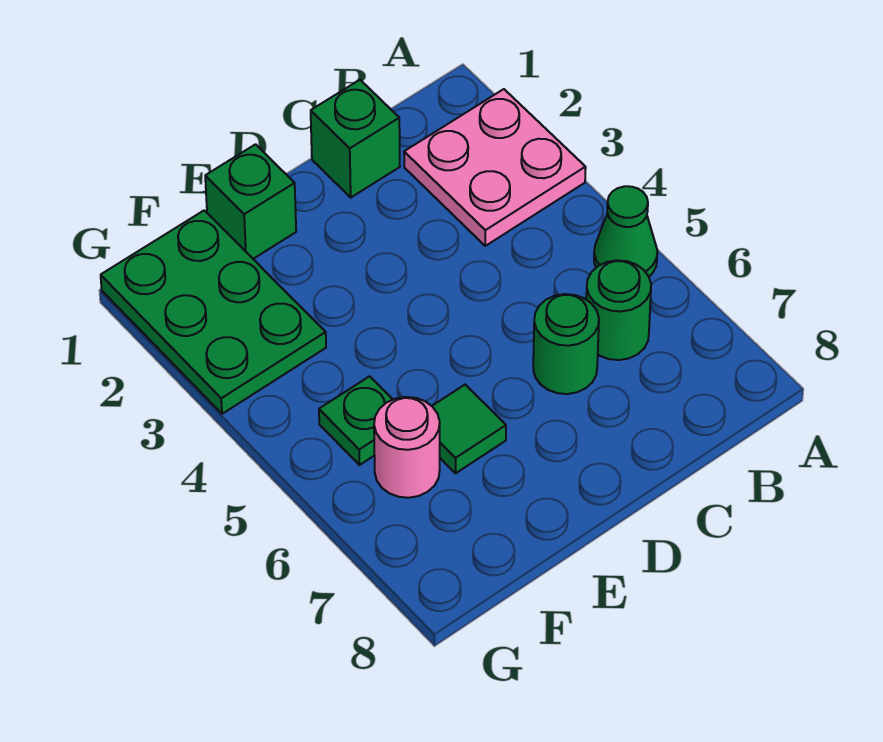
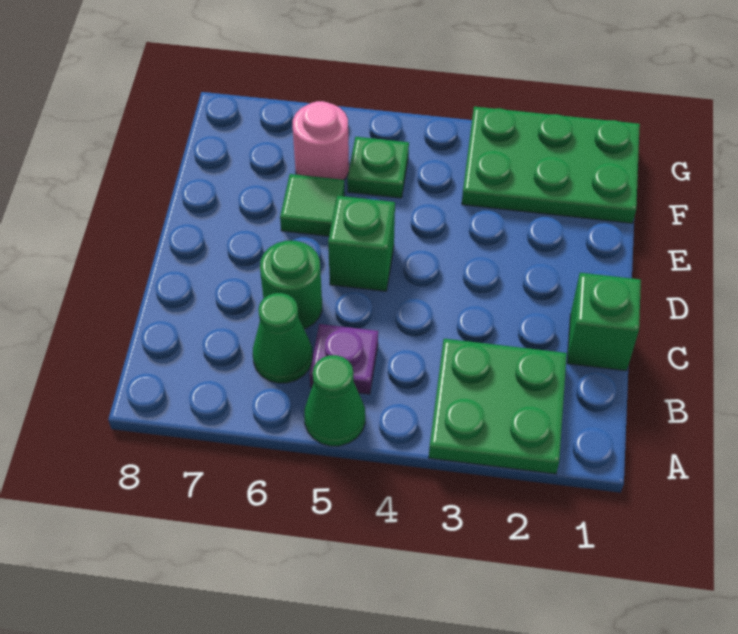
pink 2x2 plate [404,89,586,246] -> green 2x2 plate [429,339,567,474]
none -> purple 1x1 plate [310,324,378,394]
green 1x1 round brick [586,260,651,360] -> green 1x1 cone [253,293,312,383]
green 1x1 brick [205,144,296,259] -> green 1x1 brick moved to [328,196,395,291]

